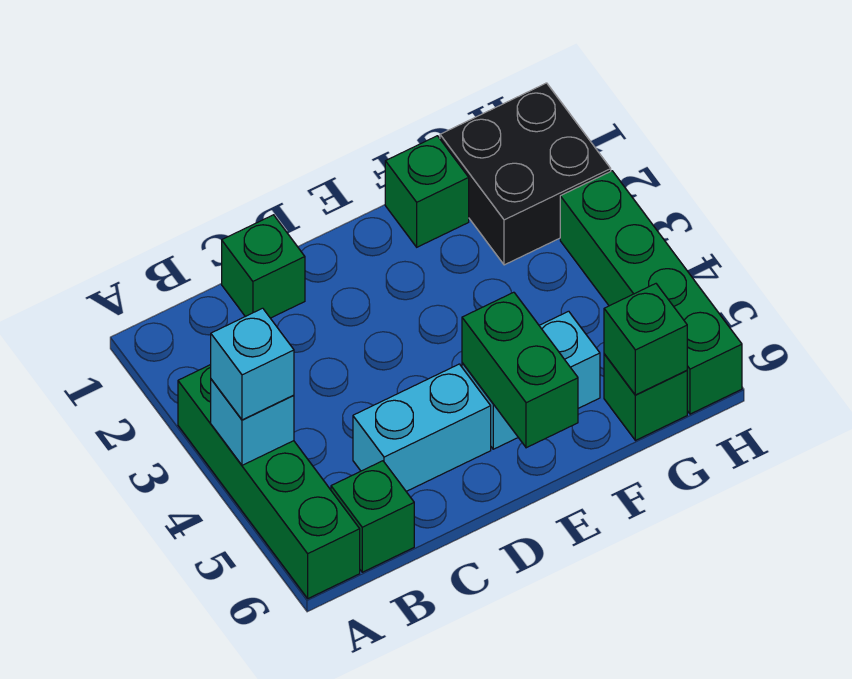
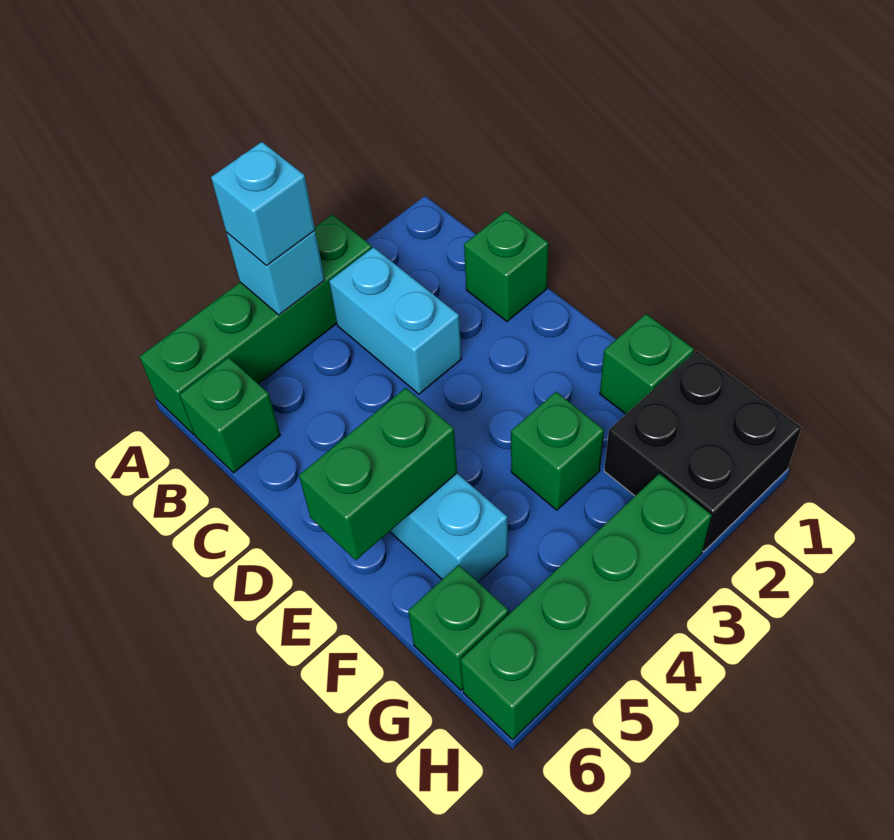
cyan 1x2 brick [353,364,491,491] -> cyan 1x2 brick moved to [329,247,462,394]
green 1x1 brick [604,284,687,395] -> green 1x1 brick moved to [511,392,604,510]

